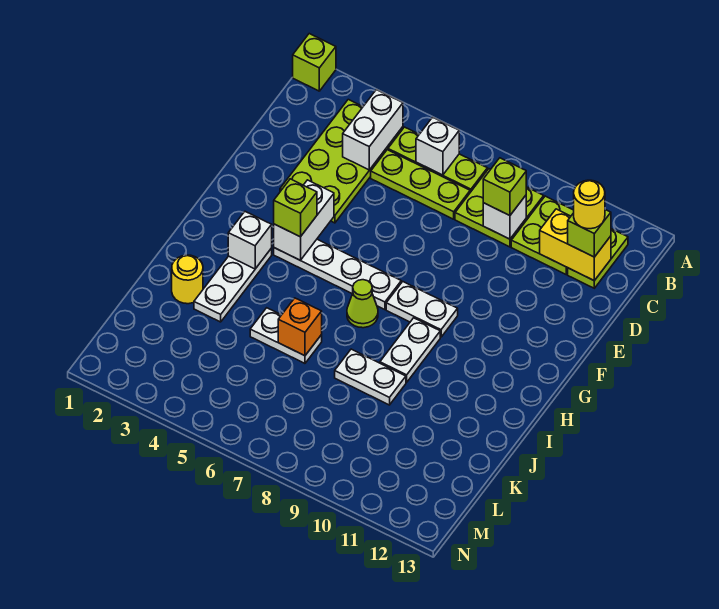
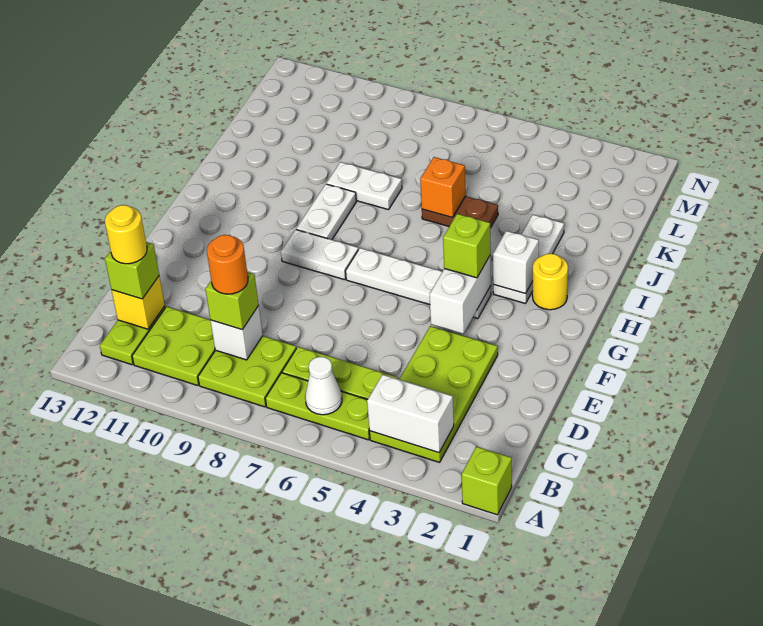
white 1x2 brick [343,90,403,170] -> white 1x2 brick turned to [367,374,454,453]
white 1x1 brick [416,117,459,175] -> white 1x1 cone [305,357,342,415]
none -> orange 1x1 round brick [207,235,248,294]
yellow 1x2 brick [540,209,611,281] -> yellow 1x1 brick [112,276,165,329]
lime 1x1 cone [347,280,378,328] -> none
yellow 1x1 round brick [172,255,203,304] -> yellow 1x1 round brick moved to [532,254,568,310]
white 1x2 plate [250,308,322,363] -> brown 1x2 plate [422,196,498,228]

